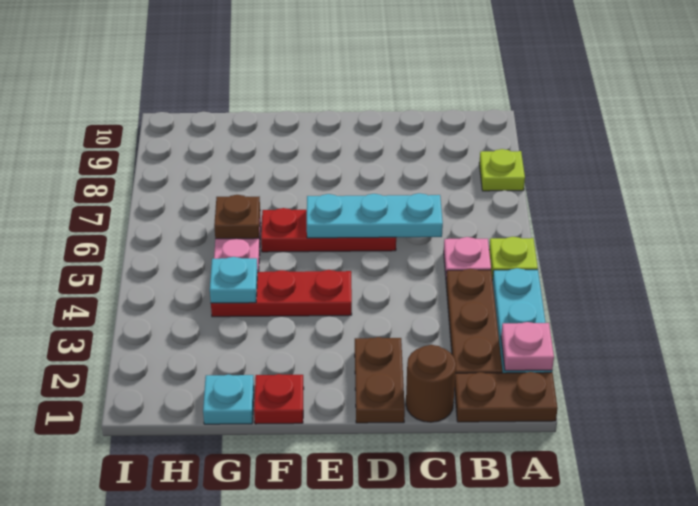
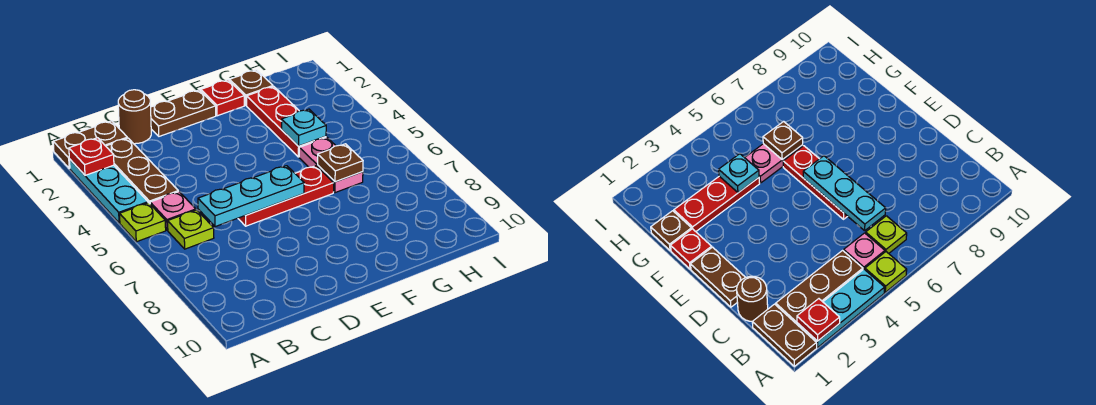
pink 1x1 plate [501,322,554,371] -> red 1x1 plate [69,138,114,175]
lime 1x1 plate [479,149,525,191] -> lime 1x1 plate moved to [168,210,214,249]
brown 1x2 plate [355,337,405,423] -> brown 1x2 plate turned to [151,90,216,136]
red 1x3 plate [211,270,352,317] -> red 1x3 plate turned to [247,86,326,157]
cyan 1x1 plate [203,375,254,424] -> brown 1x1 plate [230,70,273,105]

